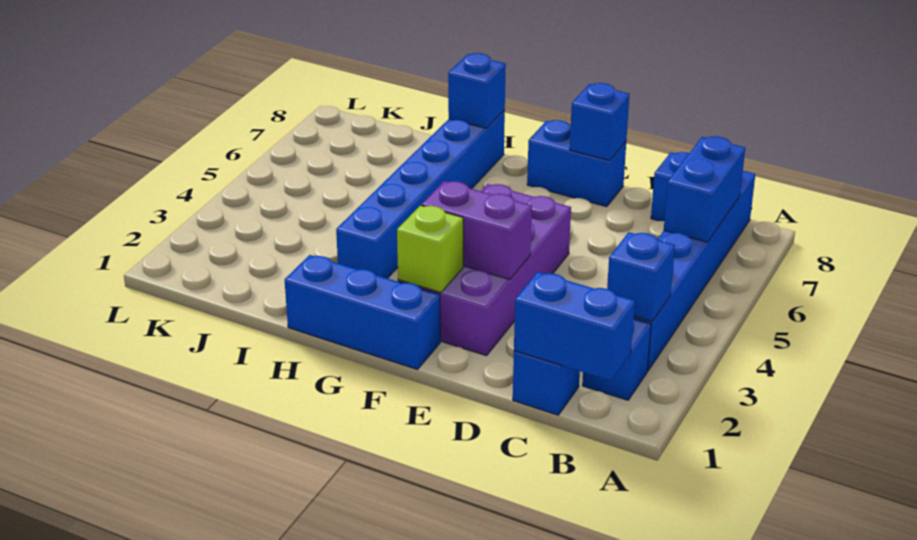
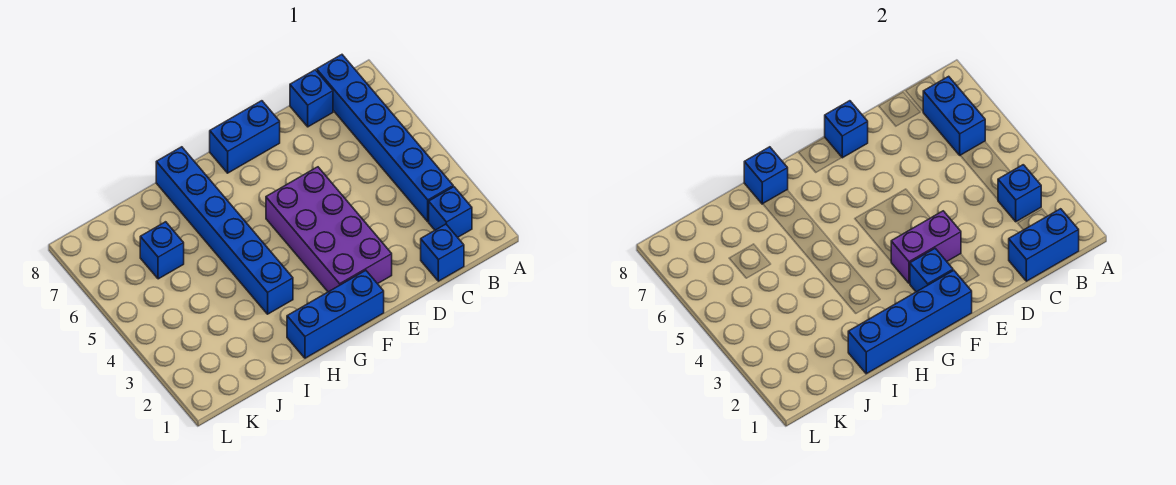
none -> blue 1x4 brick [848,270,972,374]
lime 1x1 brick [397,206,463,292] -> blue 1x1 brick [910,248,953,292]
none -> blue 1x1 brick [140,222,184,279]

